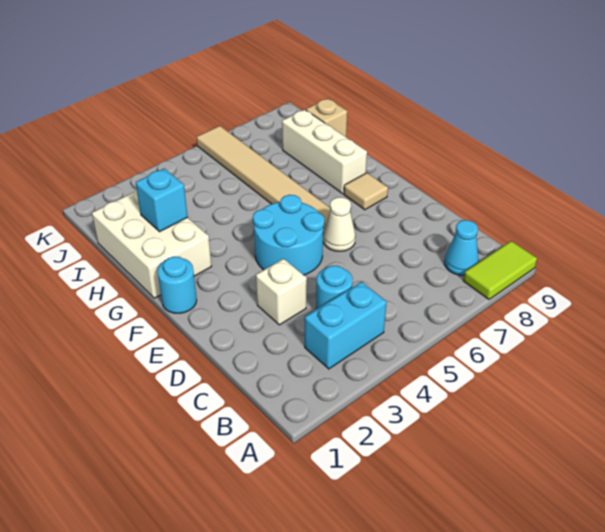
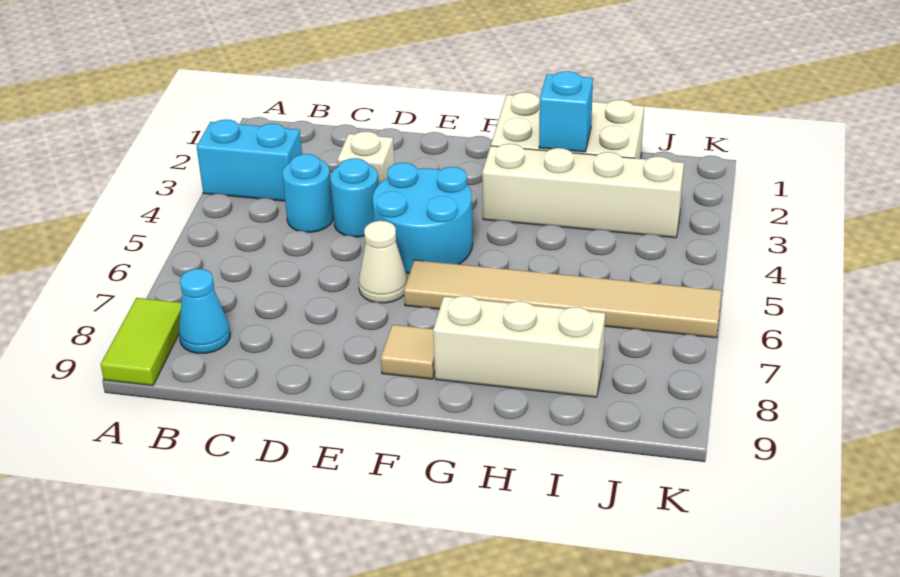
cyan 1x2 brick [305,282,387,369] -> cyan 1x2 brick turned to [197,120,302,201]
cyan 1x1 round brick [157,257,197,313] -> cyan 1x1 round brick moved to [330,158,378,237]
none -> white 1x4 brick [482,144,684,238]
tan 1x1 brick [306,98,347,137] -> none

